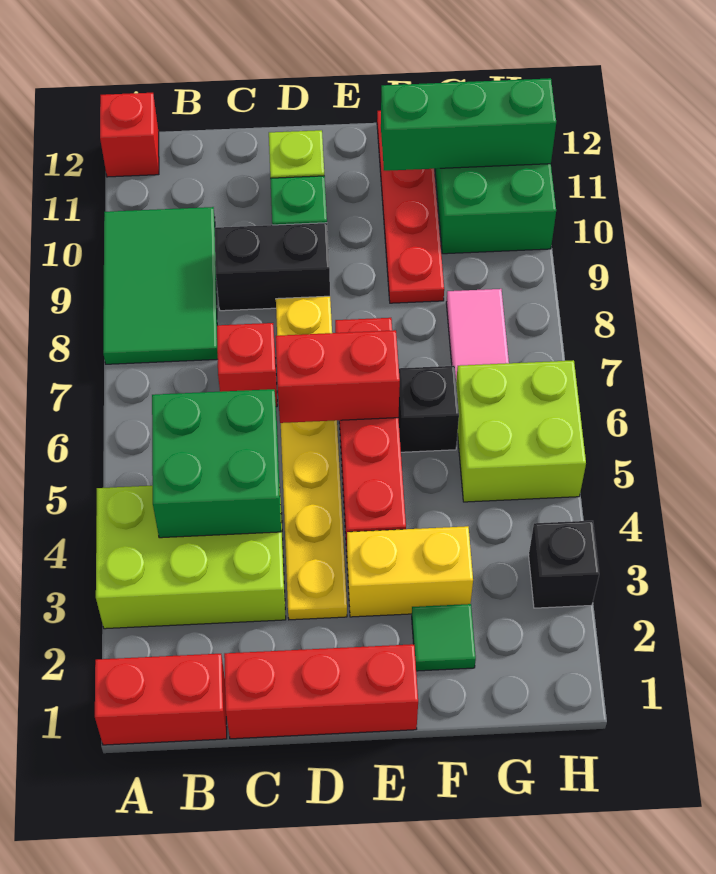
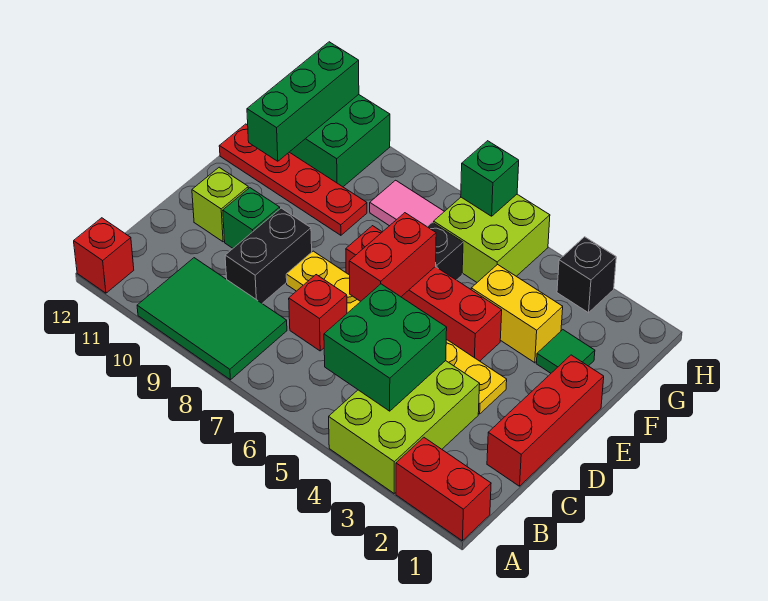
red 1x2 brick [95,654,227,745] -> red 1x2 brick turned to [396,438,491,541]
yellow 1x2 brick [347,526,473,617] -> yellow 1x2 brick turned to [471,264,563,363]
none -> green 1x1 brick [461,141,519,216]

